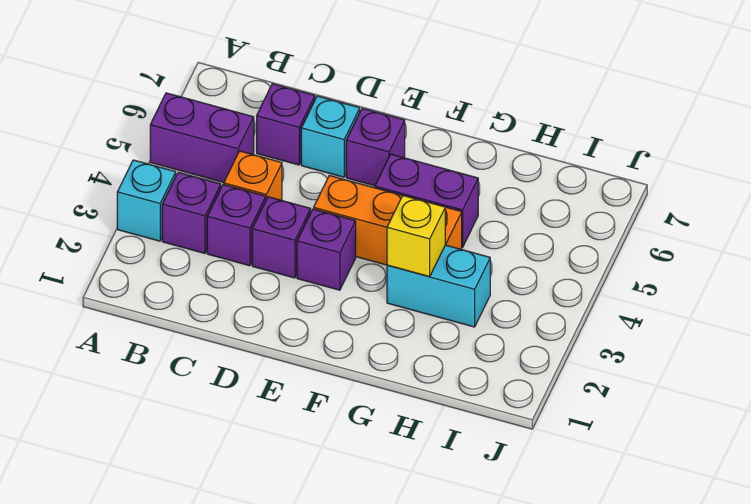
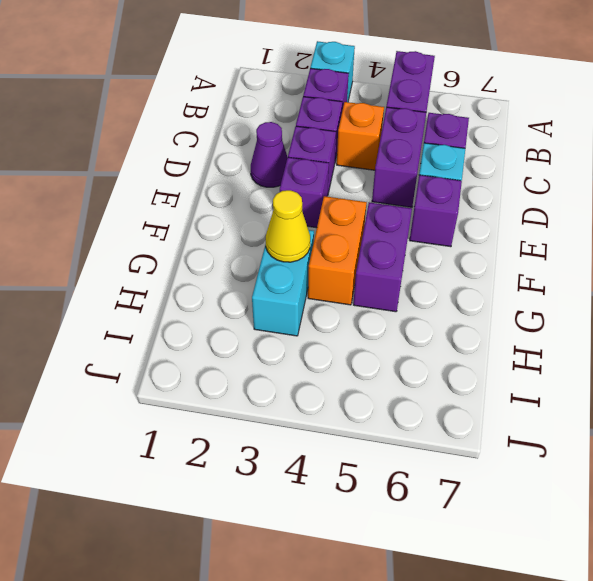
none -> purple 1x2 brick [372,107,426,207]
none -> purple 1x1 cone [251,122,287,187]
orange 1x3 brick [314,175,462,265] -> orange 1x2 brick [308,196,367,305]
yellow 1x1 brick [387,196,445,277] -> yellow 1x1 cone [266,190,310,262]

